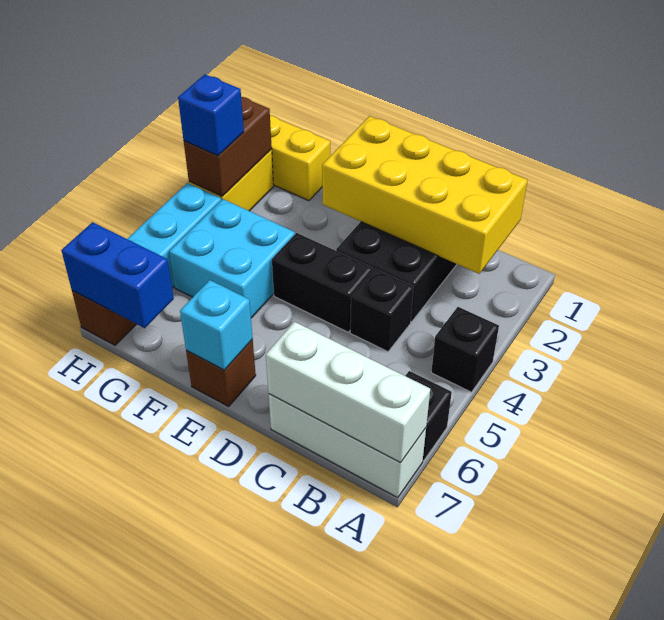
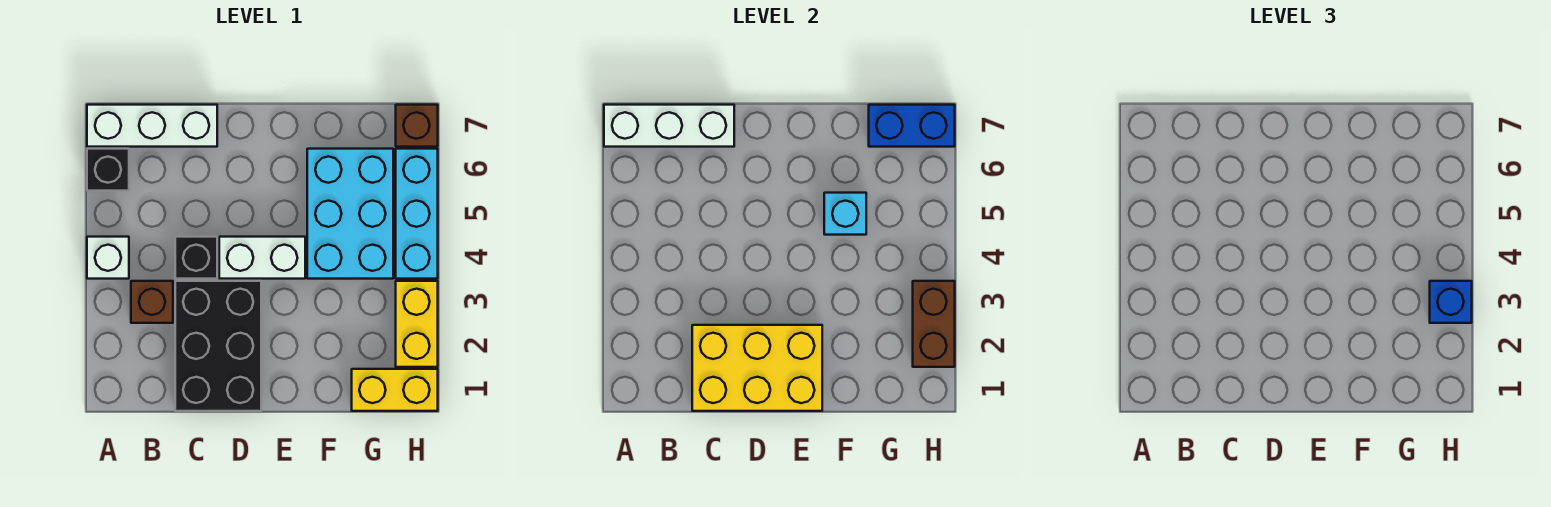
black 1x1 brick [431,307,499,392] -> white 1x1 brick [87,237,129,279]
yellow 2x4 brick [322,116,528,274] -> yellow 2x3 brick [692,325,822,411]
black 1x2 brick [272,233,373,332] -> white 1x2 brick [219,237,305,279]
brown 1x1 brick [186,340,256,406] -> brown 1x1 brick moved to [131,281,173,323]
cyan 1x1 brick [180,280,253,370] -> cyan 1x1 brick moved to [824,193,866,235]
cyan 2x2 brick [169,199,295,318] -> cyan 2x3 brick [307,149,393,279]

